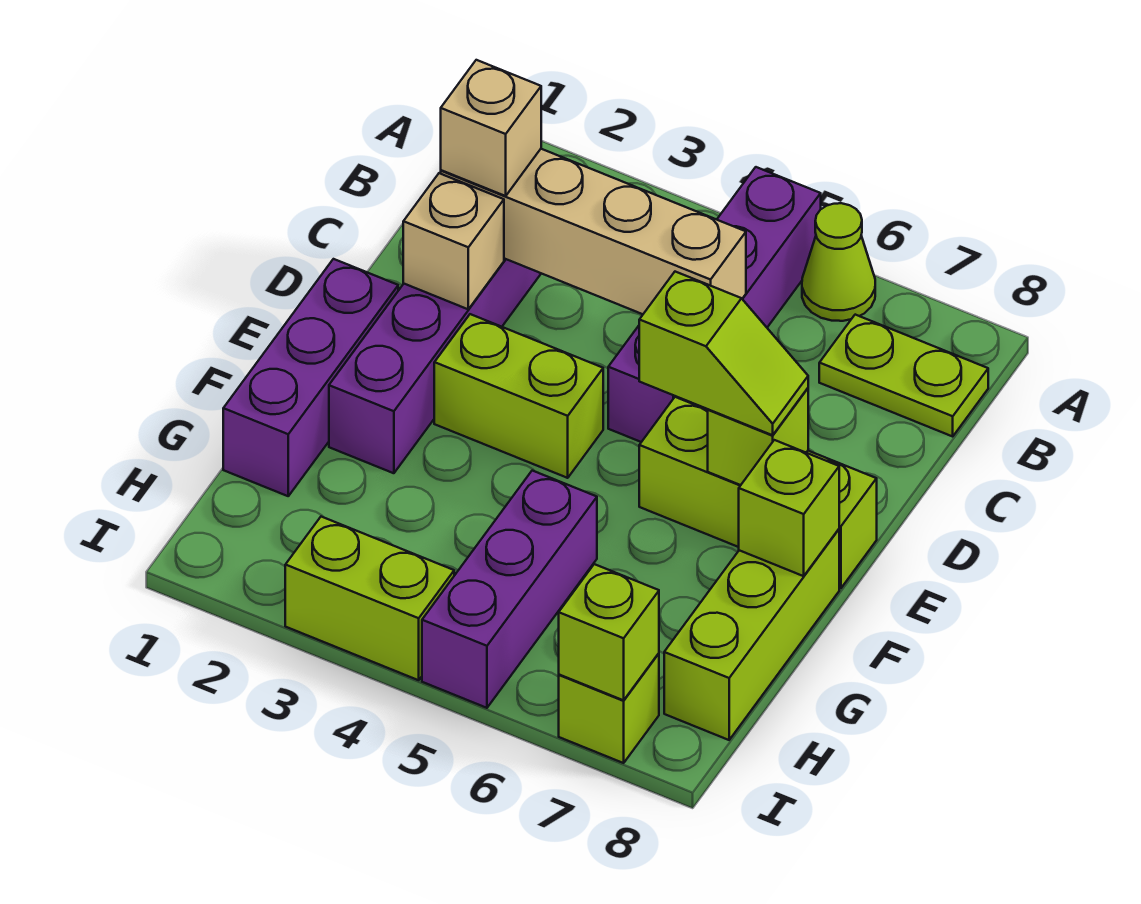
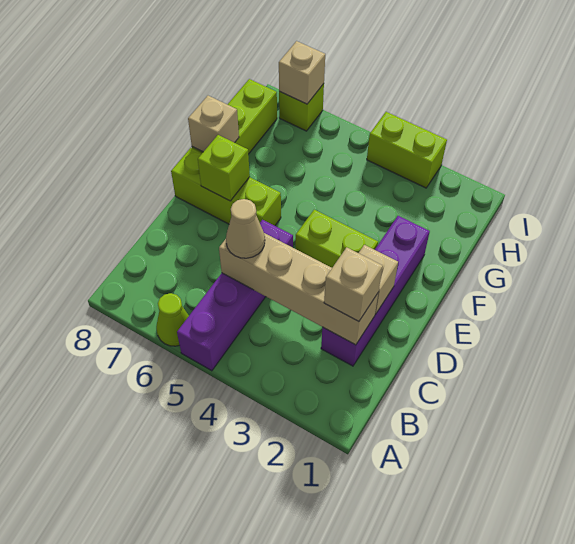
lime 1x2 plate [819,315,988,436] -> none
none -> tan 1x1 cone [226,199,265,258]
purple 1x3 brick [223,259,398,496] -> none
lime 1x2 slope [639,272,808,435] -> none
lime 1x1 brick [739,440,839,576] -> tan 1x1 brick [188,96,239,152]
purple 1x3 brick [422,471,597,708] -> none
lime 1x1 brick [559,564,659,700] -> tan 1x1 brick [279,41,325,104]

